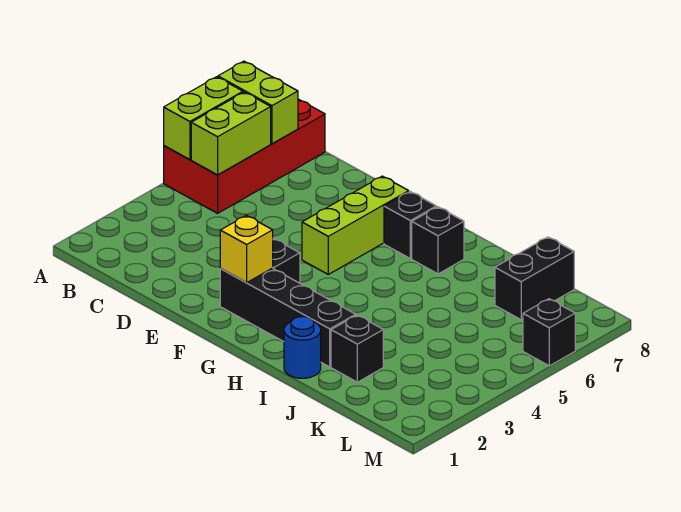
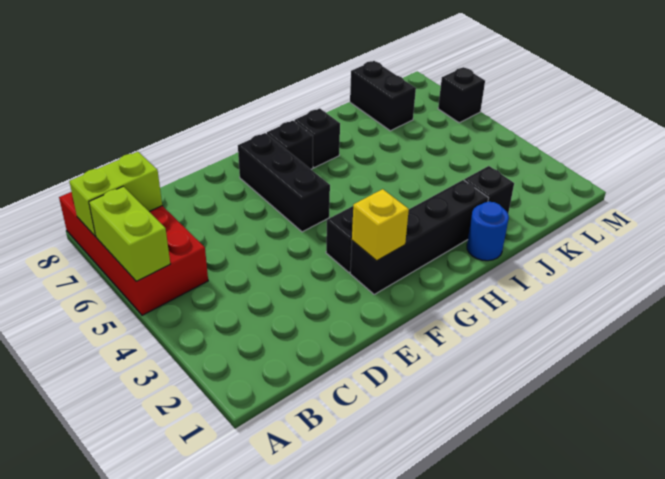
lime 1x2 brick [191,92,271,175] -> none
lime 1x3 brick [302,176,409,274] -> black 1x3 brick [238,133,330,232]

